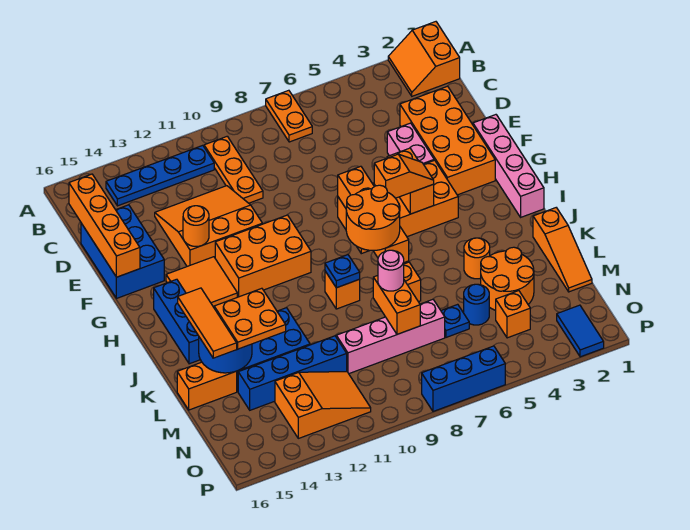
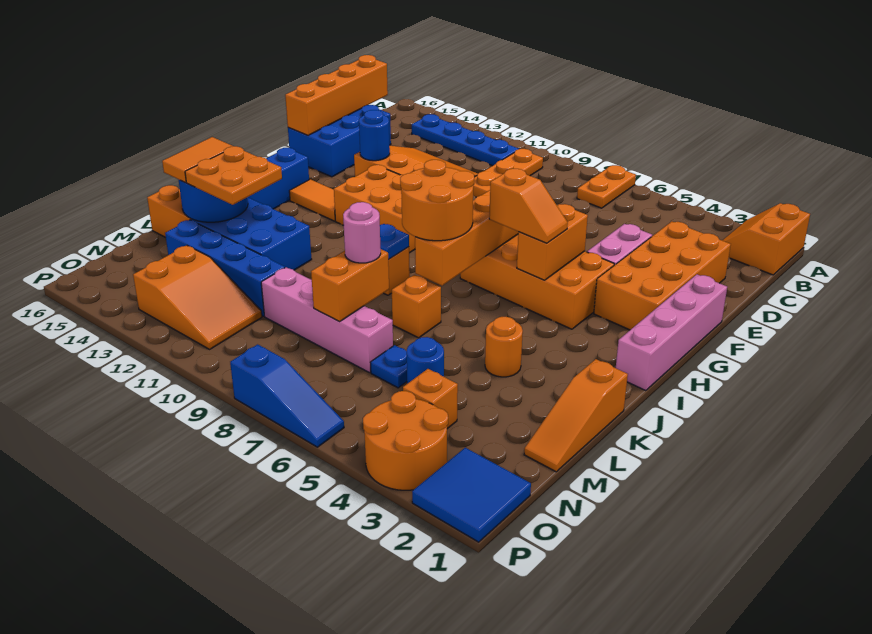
orange 1x1 round brick [183,206,209,246] -> blue 1x1 round brick [359,110,390,161]
orange 2x2 tile [166,257,237,307] -> orange 1x2 tile [289,179,335,221]
orange 1x3 tile [178,288,237,358] -> orange 1x2 tile [162,137,233,183]
orange 2x2 round brick [481,247,534,310] -> orange 2x2 round brick moved to [363,391,448,490]
blue 1x2 tile [557,305,604,357] -> blue 2x2 tile [412,448,531,542]
blue 1x3 brick [422,346,505,411] -> blue 1x3 slope [230,344,344,447]

